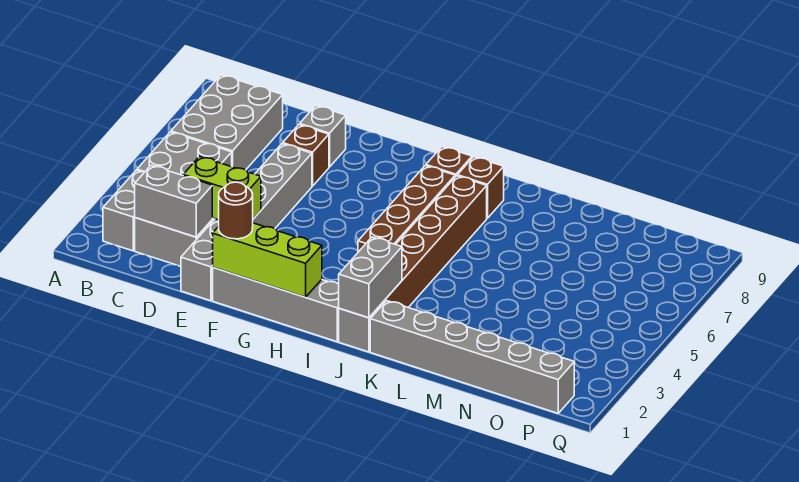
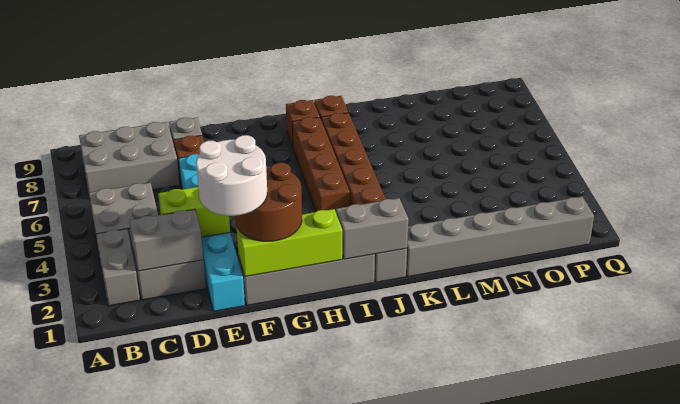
grey 2x3 brick [171,75,283,170] -> grey 2x3 brick turned to [79,122,180,198]
grey 1x6 brick [181,144,312,301] -> cyan 1x6 brick [179,154,245,311]
none -> white 2x2 round brick [196,135,267,216]
brown 1x1 round brick [219,182,253,239] -> brown 2x2 round brick [235,163,302,241]
grey 1x2 brick [339,237,402,318] -> grey 1x2 brick turned to [336,198,408,259]

